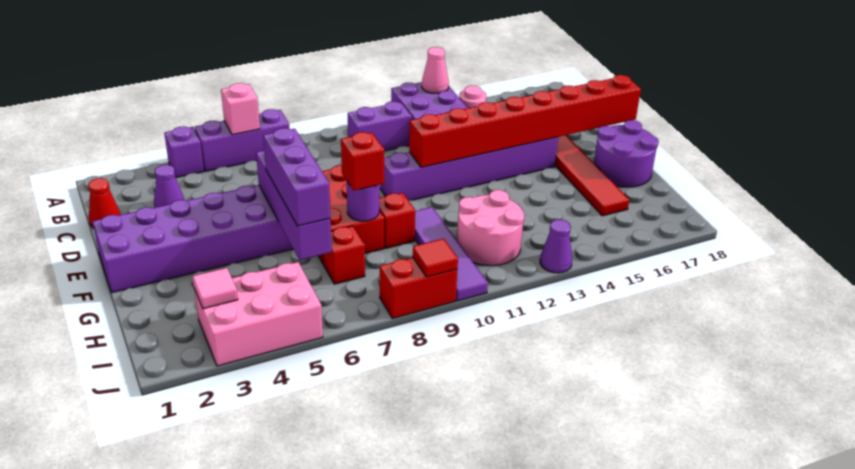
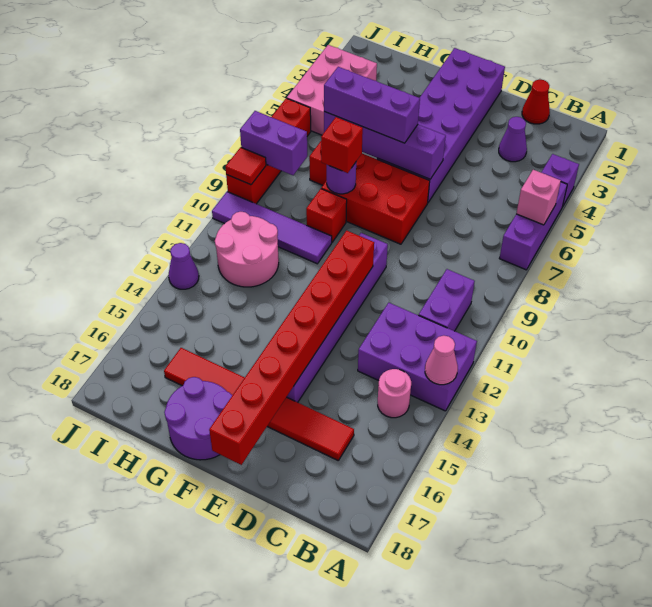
pink 1x1 tile [193,268,238,309] -> none
none -> purple 1x2 brick [240,111,307,175]
red 1x2 brick [380,257,457,319] -> red 1x4 brick [226,98,311,204]

